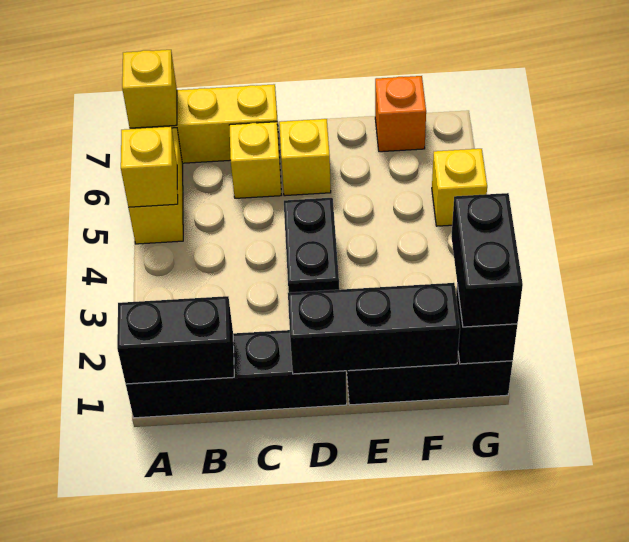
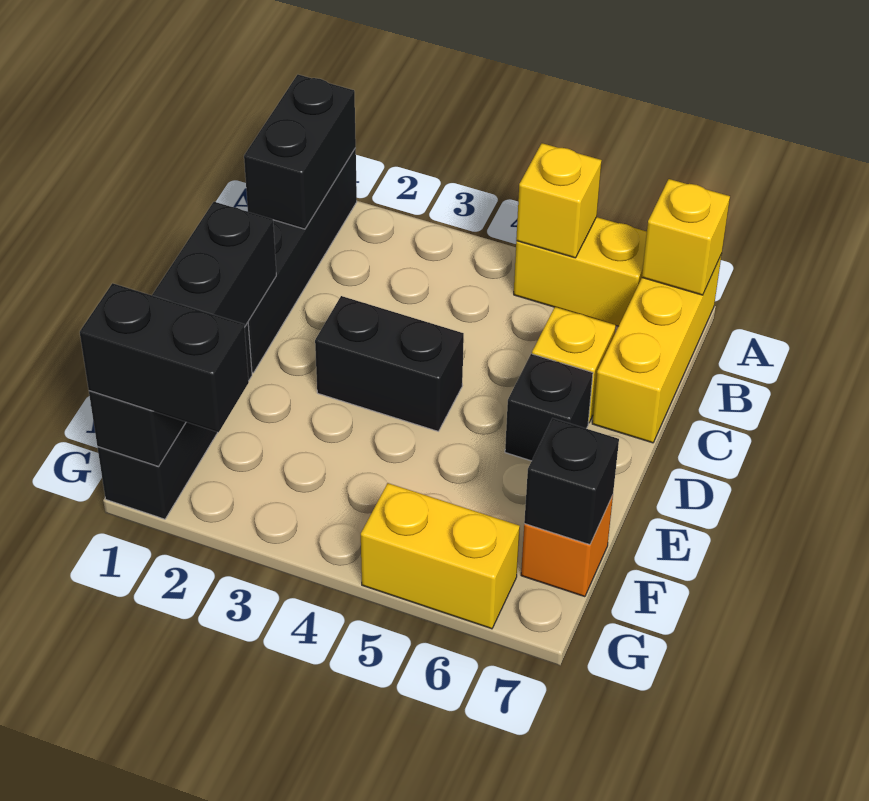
yellow 1x1 brick [279,119,331,196] -> black 1x1 brick [505,354,593,461]
none -> black 1x1 brick [524,418,619,545]
yellow 1x1 brick [432,149,487,226] -> yellow 1x2 brick [361,483,520,629]

